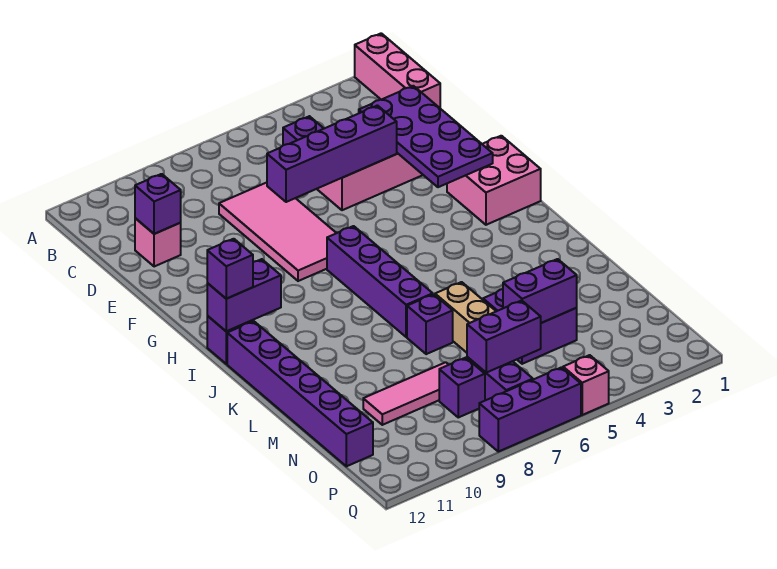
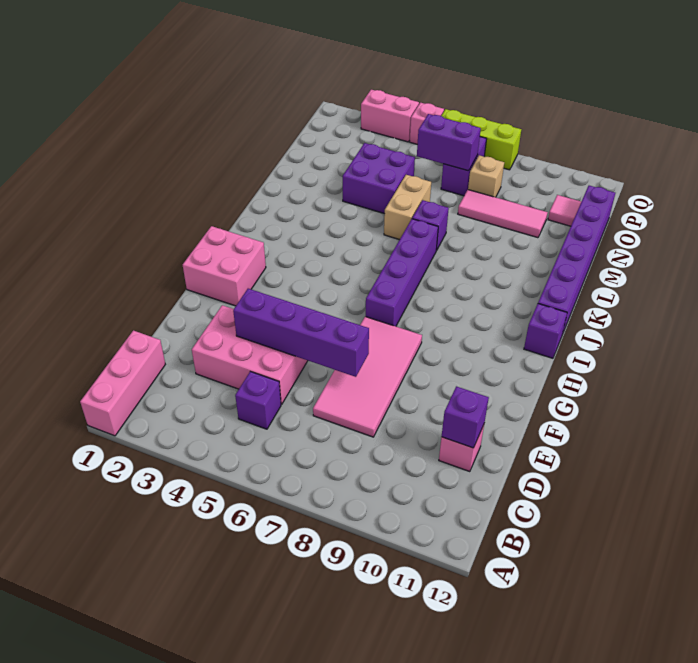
purple 2x4 plate [359,86,493,187] -> none
purple 1x2 brick [207,259,281,331] -> none
purple 1x1 brick [207,239,253,299] -> none
purple 1x2 brick [503,259,577,323] -> none
purple 1x1 brick [439,358,485,417] -> tan 1x1 brick [468,155,504,197]
none -> pink 1x1 tile [548,195,581,226]
none -> pink 1x2 brick [361,90,419,142]
purple 1x3 brick [479,367,581,452] -> lime 1x3 brick [442,109,521,170]

